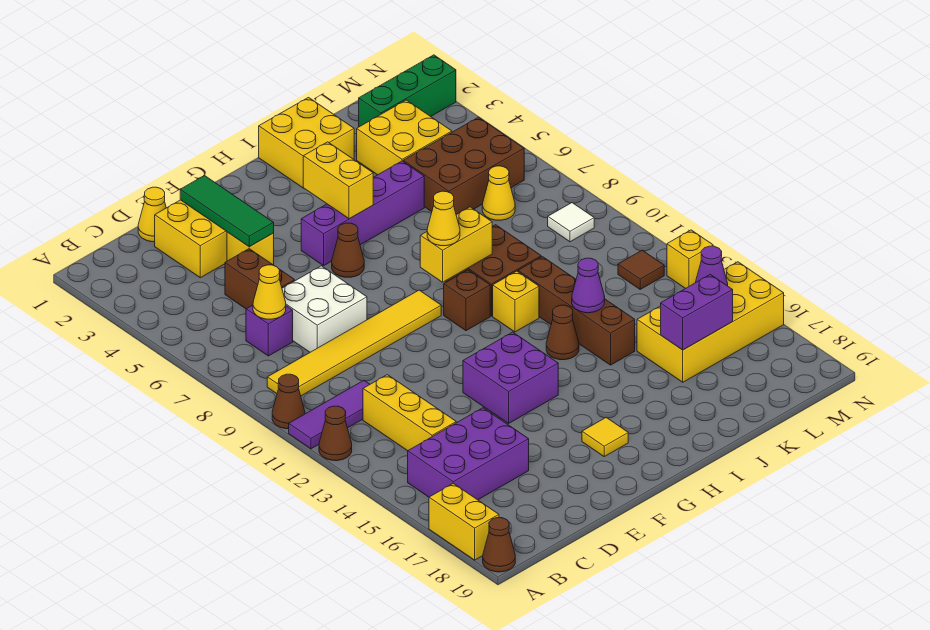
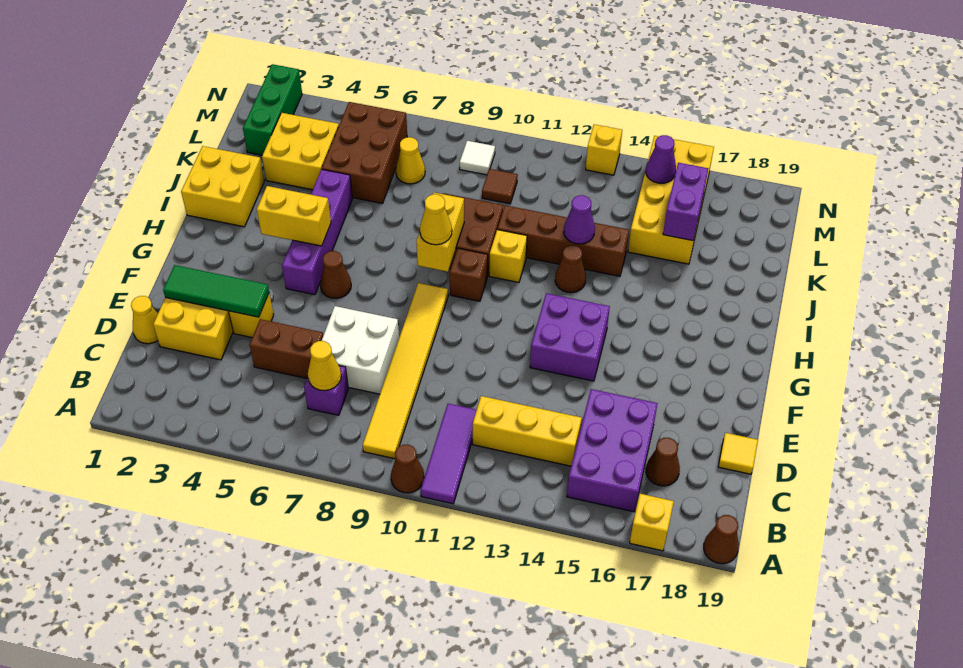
brown 1x1 cone [319,406,352,461] -> brown 1x1 cone moved to [646,438,680,486]
yellow 1x2 brick [429,483,499,560] -> yellow 1x1 brick [630,494,674,551]
yellow 1x1 tile [582,417,628,456] -> yellow 1x1 tile moved to [718,433,758,474]
brown 1x1 tile [618,250,664,289] -> brown 1x1 tile moved to [482,169,518,204]

